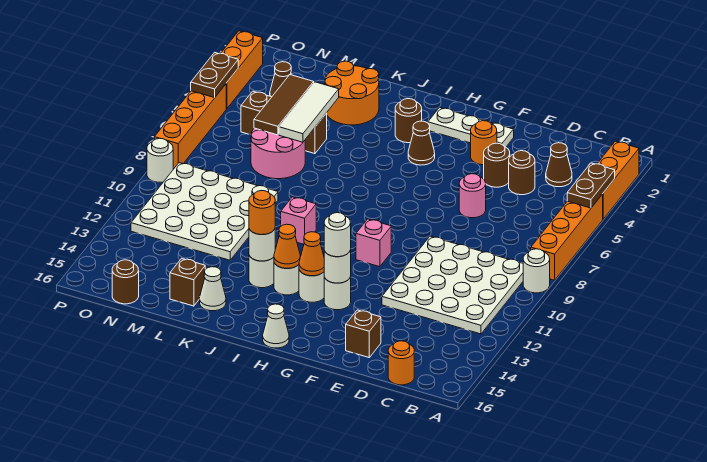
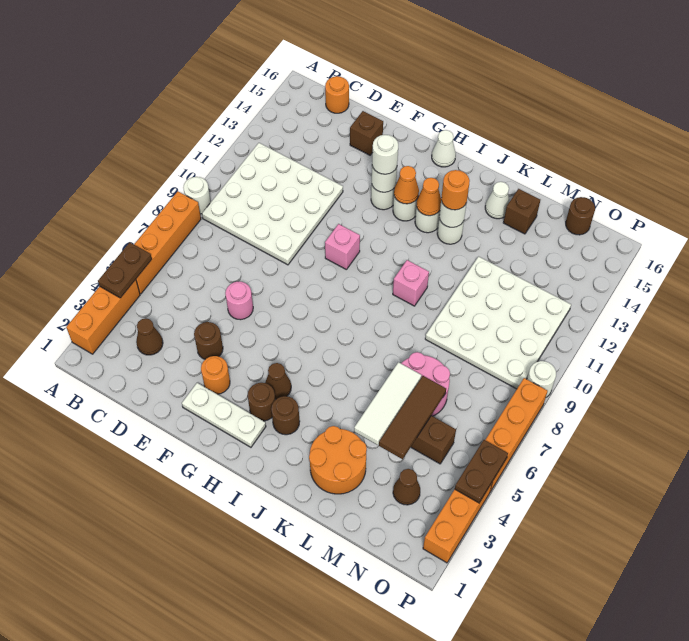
brown 1x1 round brick [509,151,535,195] -> brown 1x1 round brick moved to [248,383,275,421]

